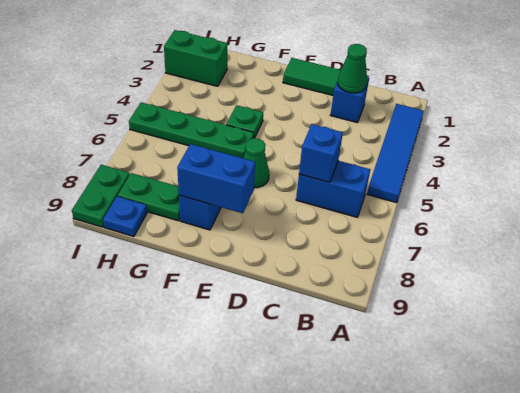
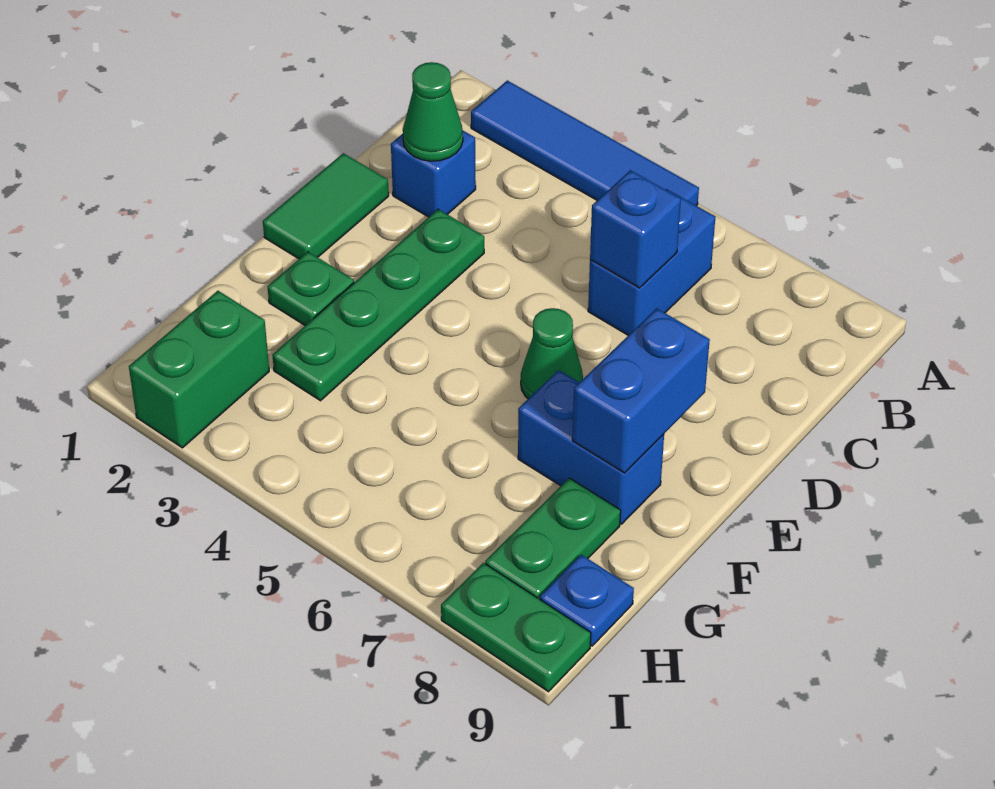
green 1x1 plate [226,105,263,138] -> green 1x1 plate moved to [268,252,354,325]
green 1x4 plate [129,102,254,158] -> green 1x4 plate moved to [272,209,484,401]

